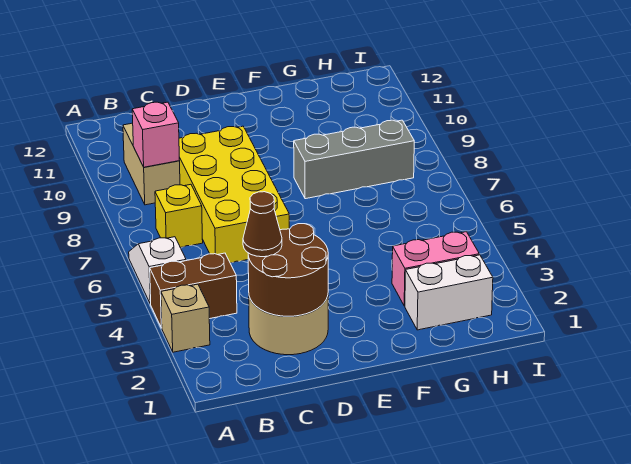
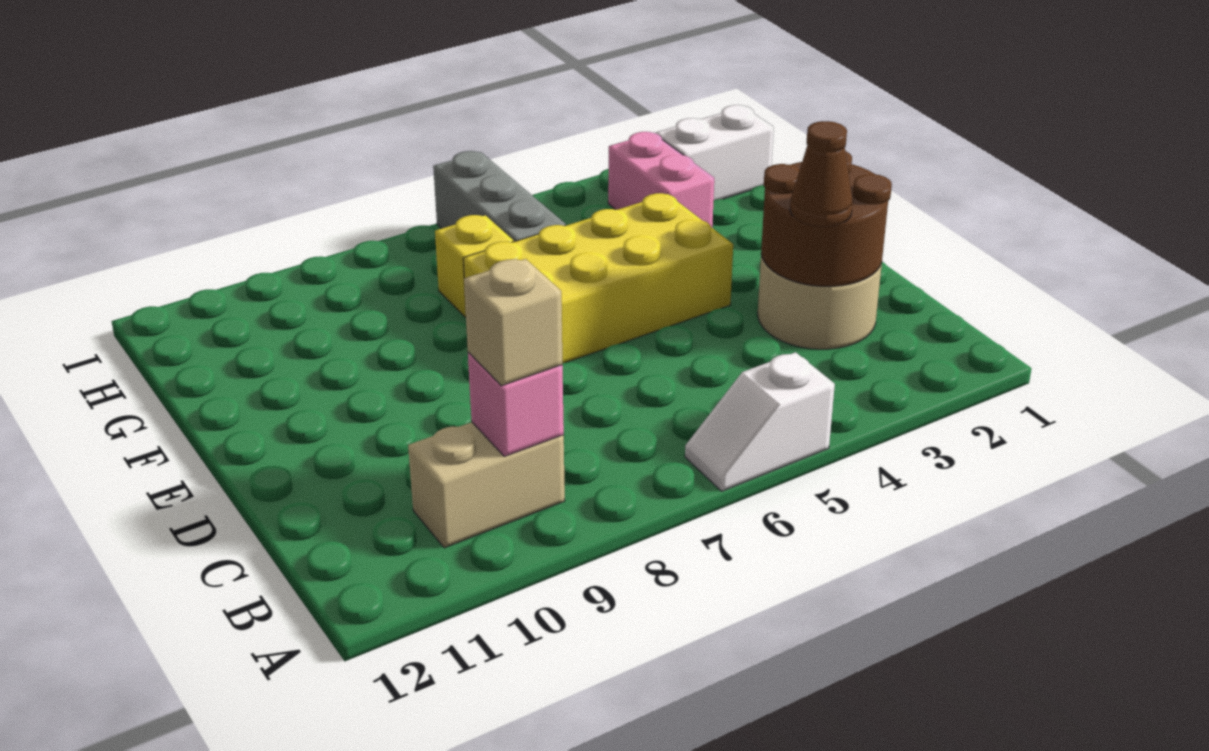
tan 1x1 brick [161,284,210,352] -> tan 1x1 brick moved to [464,259,563,386]
brown 1x2 brick [150,253,237,328] -> none
yellow 1x1 brick [155,184,203,248] -> yellow 1x1 brick moved to [435,215,513,317]
yellow 2x4 brick [179,126,289,263] -> yellow 2x4 brick moved to [463,193,733,363]
grey 1x3 brick [294,120,414,199] -> grey 1x3 brick moved to [433,151,566,242]
white 1x2 brick [405,255,493,330] -> white 1x2 brick turned to [656,105,774,200]

